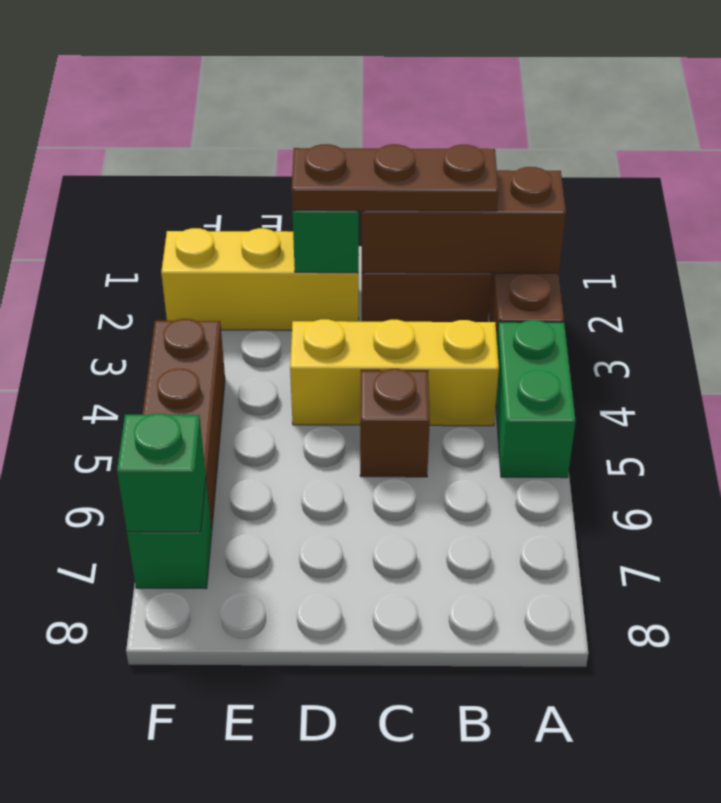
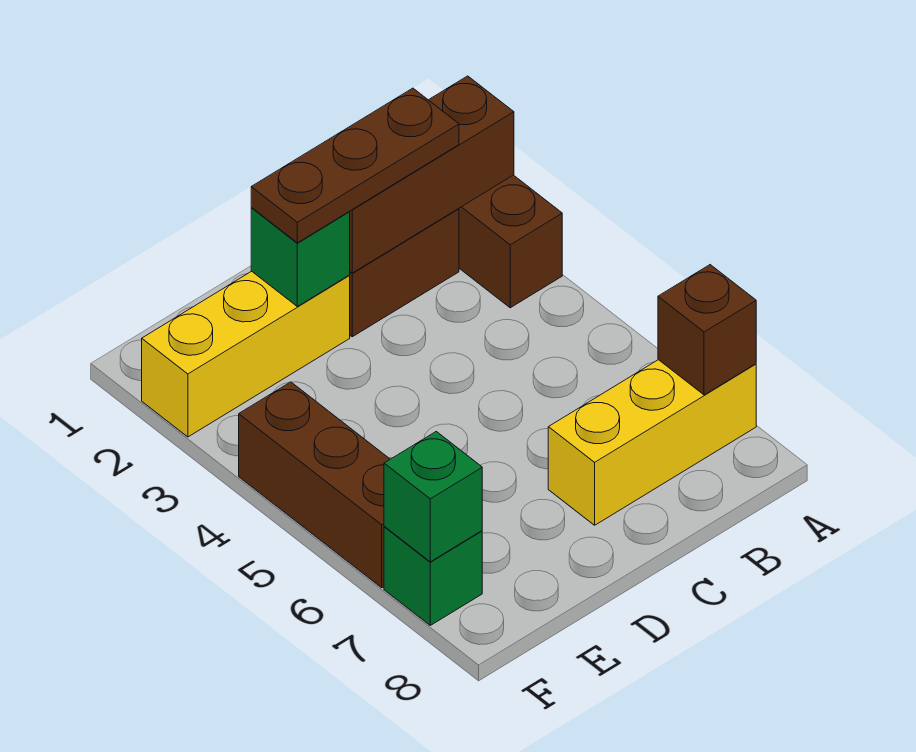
green 1x2 brick [496,320,576,478] -> none
yellow 1x3 brick [290,319,499,426] -> yellow 1x3 brick moved to [548,360,756,525]
brown 1x1 brick [360,369,430,477] -> brown 1x1 brick moved to [658,265,756,395]

